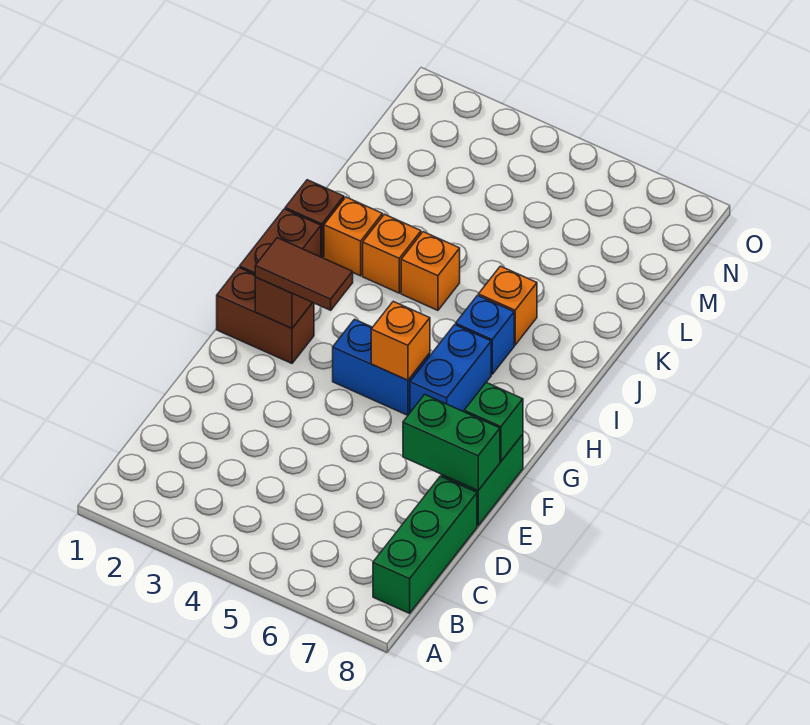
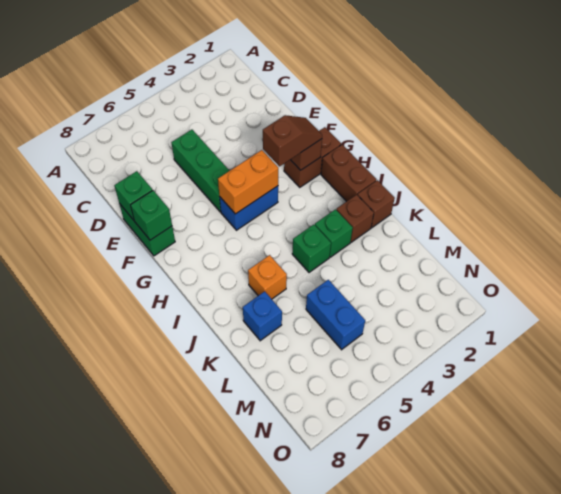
green 1x3 brick [373,476,477,613] -> green 1x3 brick moved to [171,130,230,212]
green 1x2 brick [403,394,500,491] -> green 1x1 brick [114,171,153,220]
brown 1x2 tile [255,238,353,310] -> brown 1x2 slope [263,115,322,166]
orange 1x1 brick [371,301,430,380] -> orange 1x2 brick [218,150,278,214]
blue 1x2 brick [410,325,491,412] -> blue 1x2 brick moved to [306,280,365,350]
blue 1x1 brick [456,296,514,374] -> blue 1x1 brick moved to [243,291,282,341]
orange 1x1 brick [324,197,383,276] -> brown 1x1 brick [336,195,374,242]
orange 1x1 brick [363,214,421,293] -> green 1x1 brick [315,209,353,257]
orange 1x1 brick [401,232,460,310] -> green 1x1 brick [292,225,331,272]

